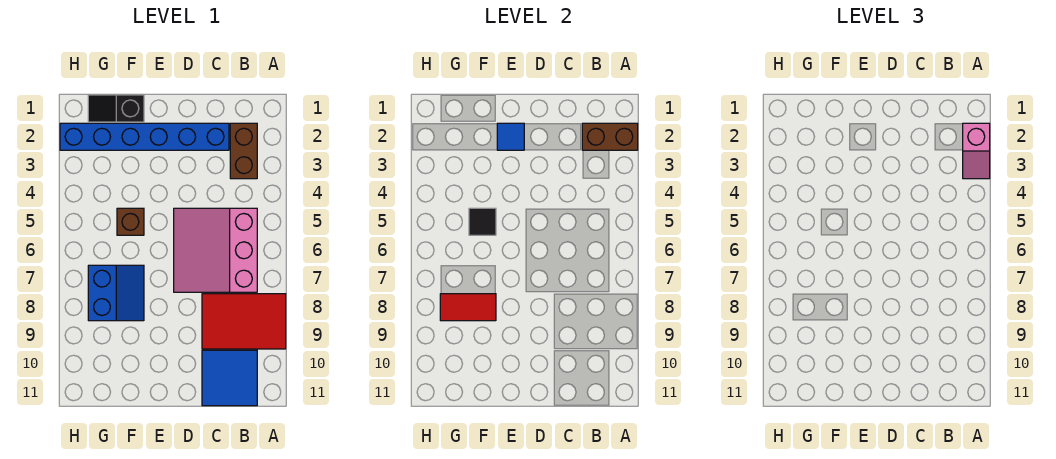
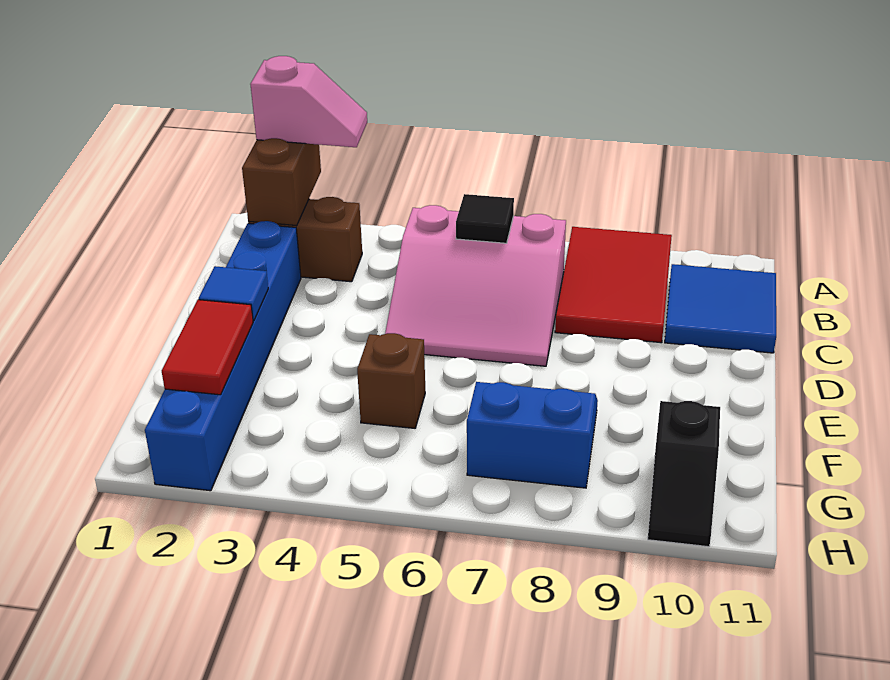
black 1x2 slope [88,95,144,122] -> black 1x2 slope moved to [648,401,720,547]
black 1x1 tile [469,208,496,235] -> black 1x1 tile moved to [456,194,514,243]
red 1x2 tile [440,294,496,321] -> red 1x2 tile moved to [162,300,253,395]

